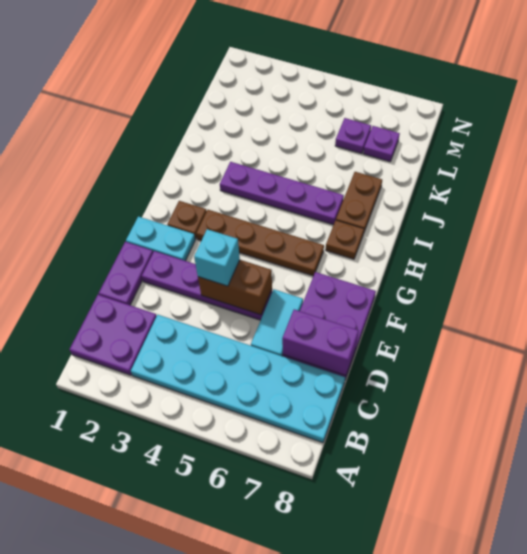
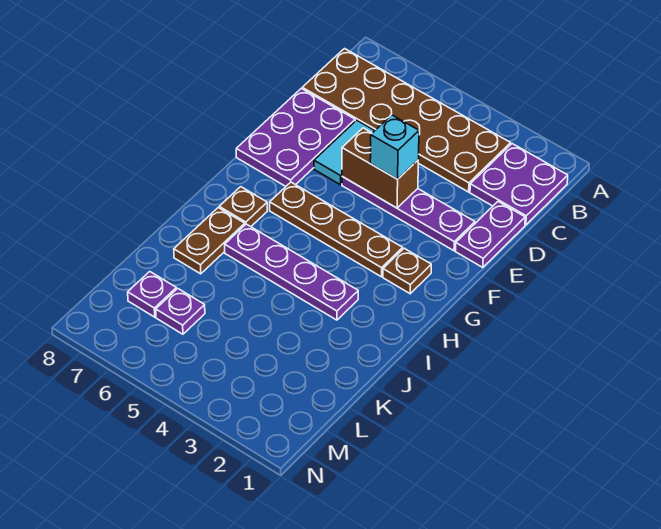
cyan 2x6 plate [131,315,345,443] -> brown 2x6 plate [302,49,511,192]
purple 1x2 brick [282,309,359,376] -> none
cyan 1x2 plate [126,217,195,261] -> none

